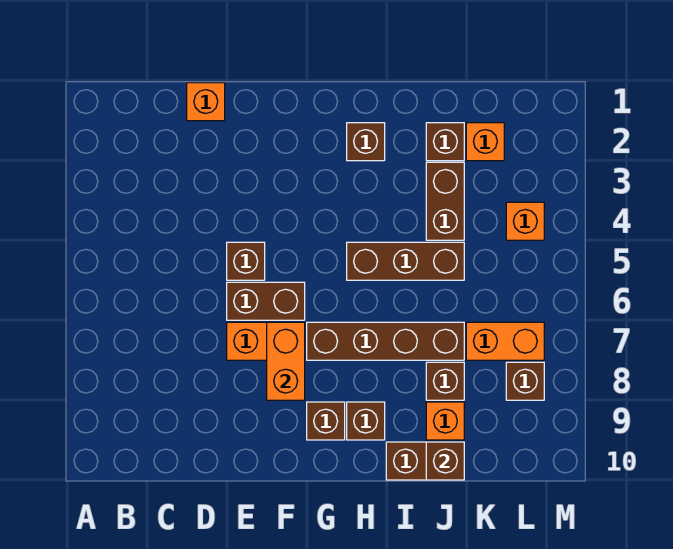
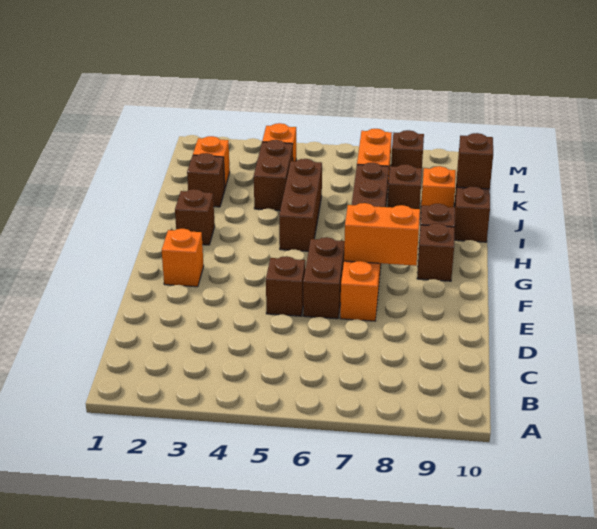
orange 1x1 brick [187,83,225,121] -> orange 1x1 brick moved to [162,229,204,287]
brown 1x2 brick [426,162,464,240] -> brown 1x2 brick turned to [253,140,293,211]

